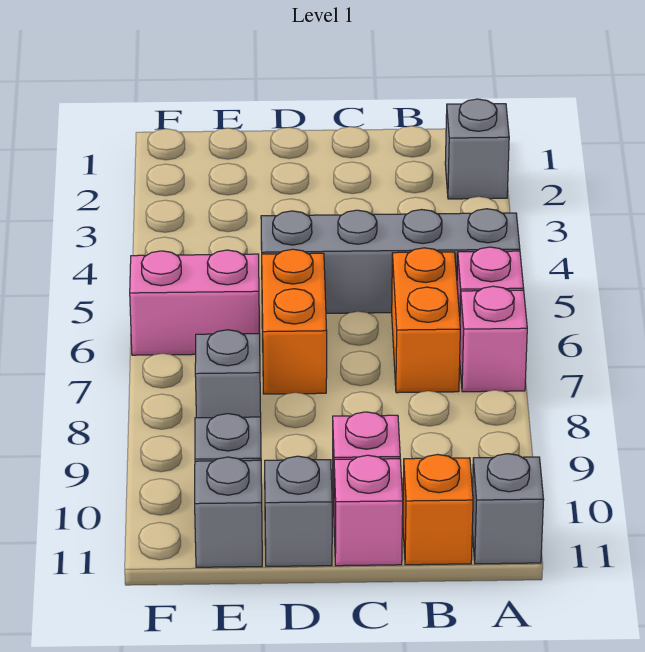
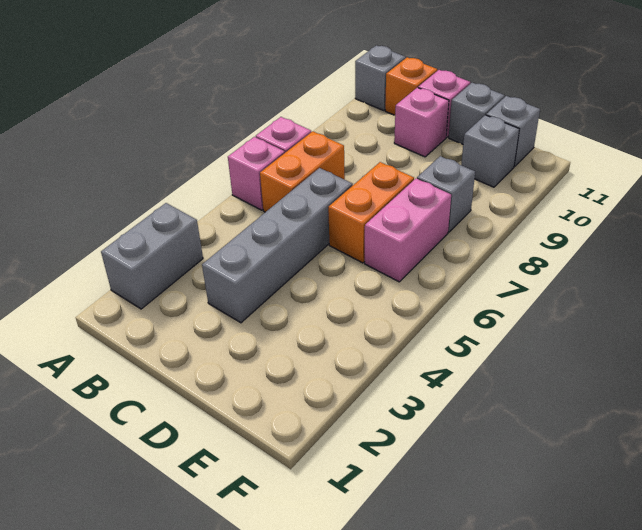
grey 1x1 brick [445,99,509,199] -> grey 1x2 brick [101,203,203,309]
grey 1x4 brick [261,209,520,313] -> grey 1x4 brick turned to [202,168,353,323]
pink 1x2 brick [130,250,259,355] -> pink 1x2 brick turned to [365,179,451,282]

